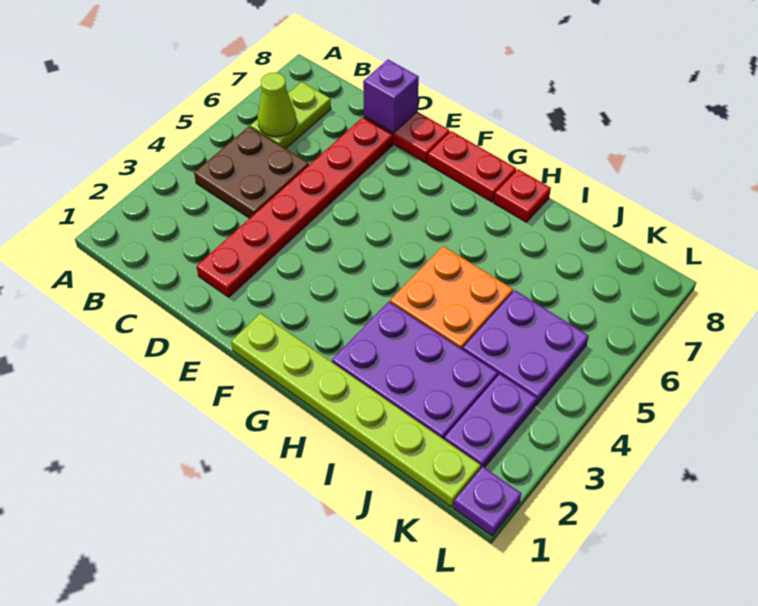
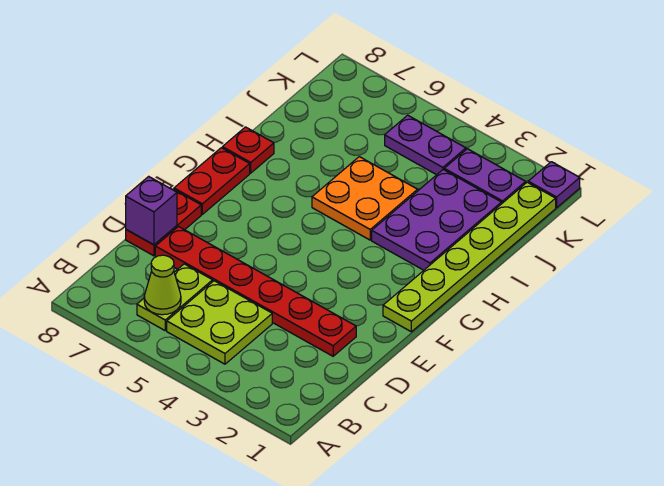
brown 2x2 plate [194,127,309,218] -> lime 2x2 plate [167,281,272,364]
lime 1x2 plate [250,82,331,149] -> lime 1x2 plate turned to [137,264,213,330]
purple 2x2 plate [463,290,589,405] -> purple 1x2 plate [385,115,466,175]

